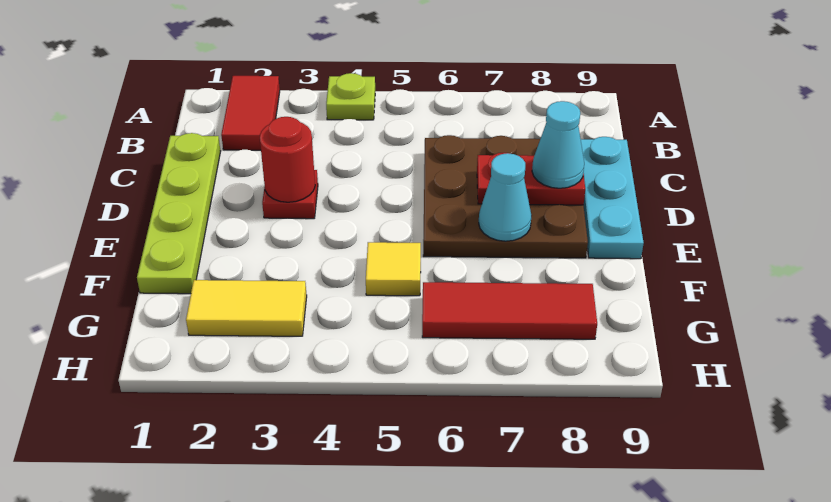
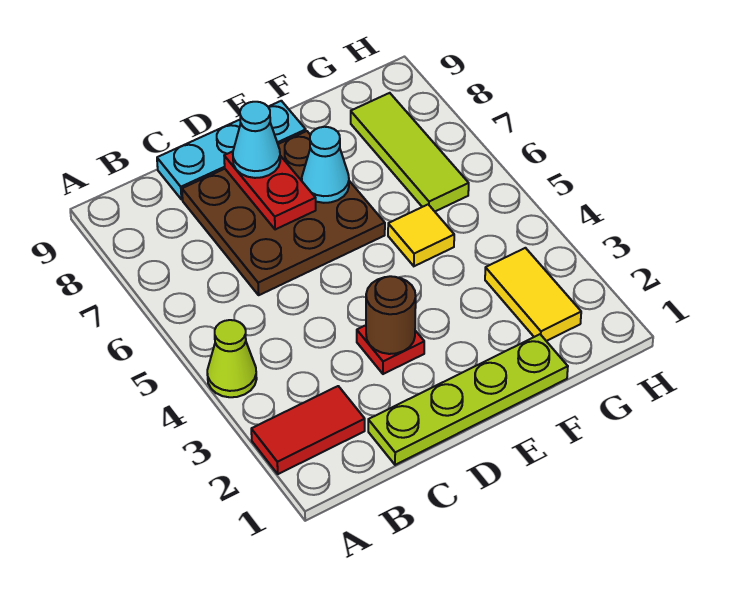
lime 1x1 plate [326,73,375,120] -> lime 1x1 cone [207,320,257,397]
red 1x1 round brick [260,117,315,202] -> brown 1x1 round brick [366,276,416,354]
red 1x3 tile [422,282,597,339] -> lime 1x3 tile [351,93,469,211]

